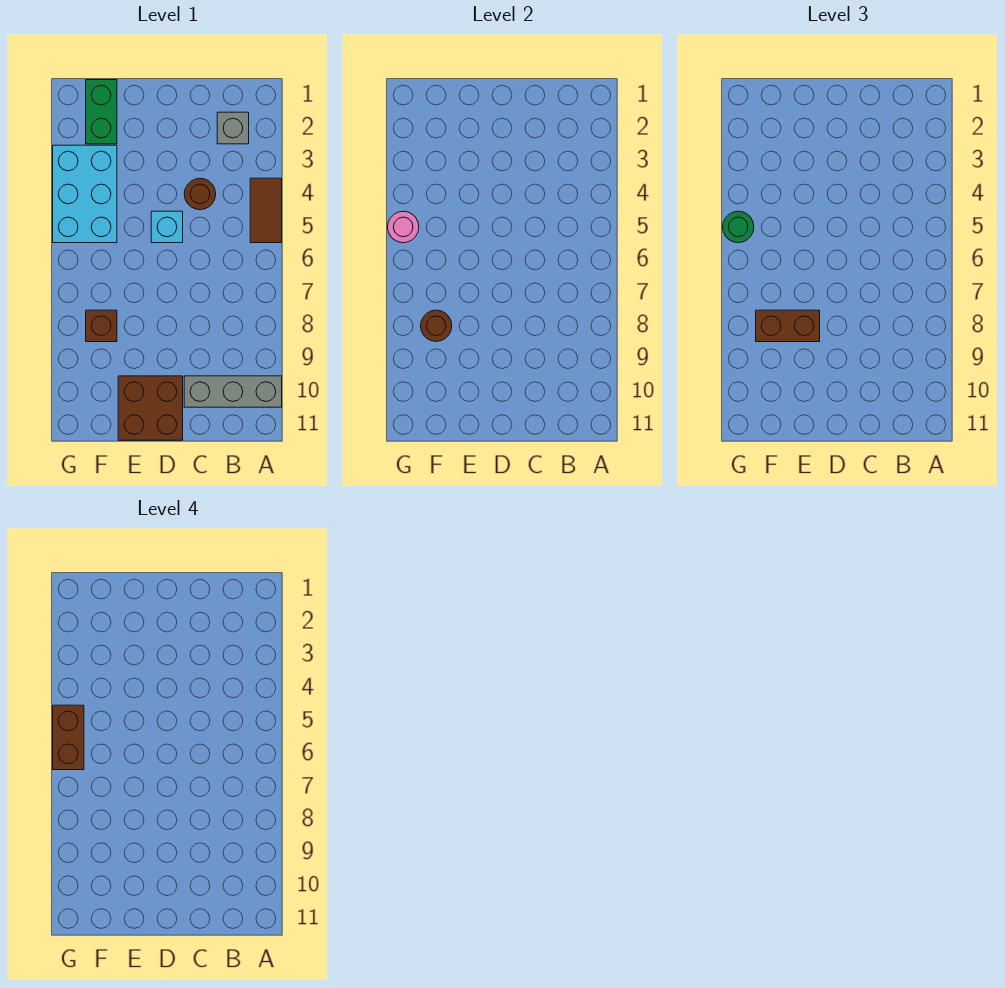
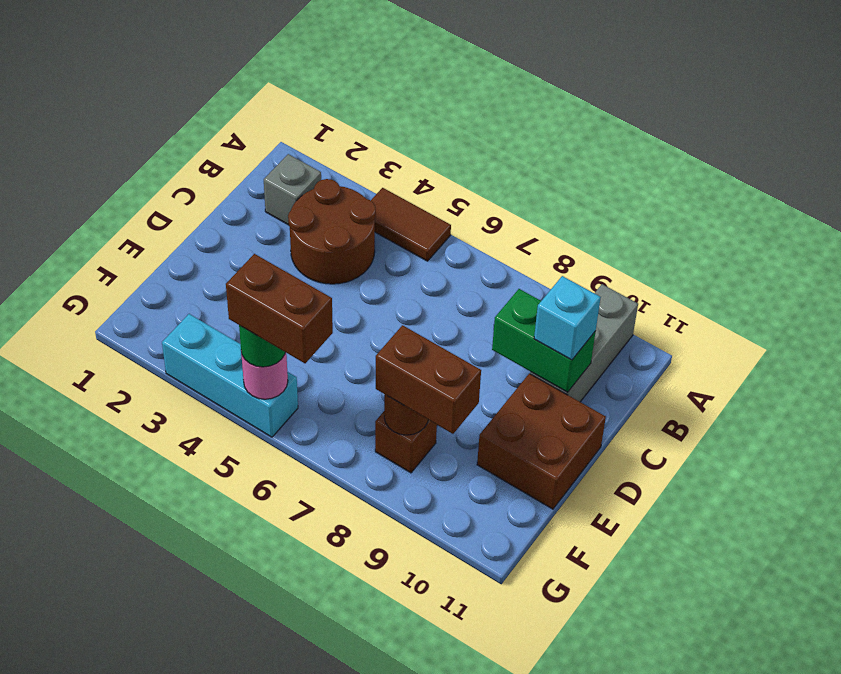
brown 1x1 round brick [184,178,216,210] -> brown 2x2 round brick [288,179,376,284]
cyan 1x1 brick [151,211,183,243] -> cyan 1x1 brick moved to [534,276,601,360]
brown 1x2 brick [756,310,820,342] -> brown 1x2 brick turned to [376,325,481,434]
green 1x2 brick [86,80,117,144] -> green 1x2 brick moved to [492,289,596,392]
cyan 2x3 brick [53,145,117,243] -> cyan 1x3 brick [162,314,298,437]

